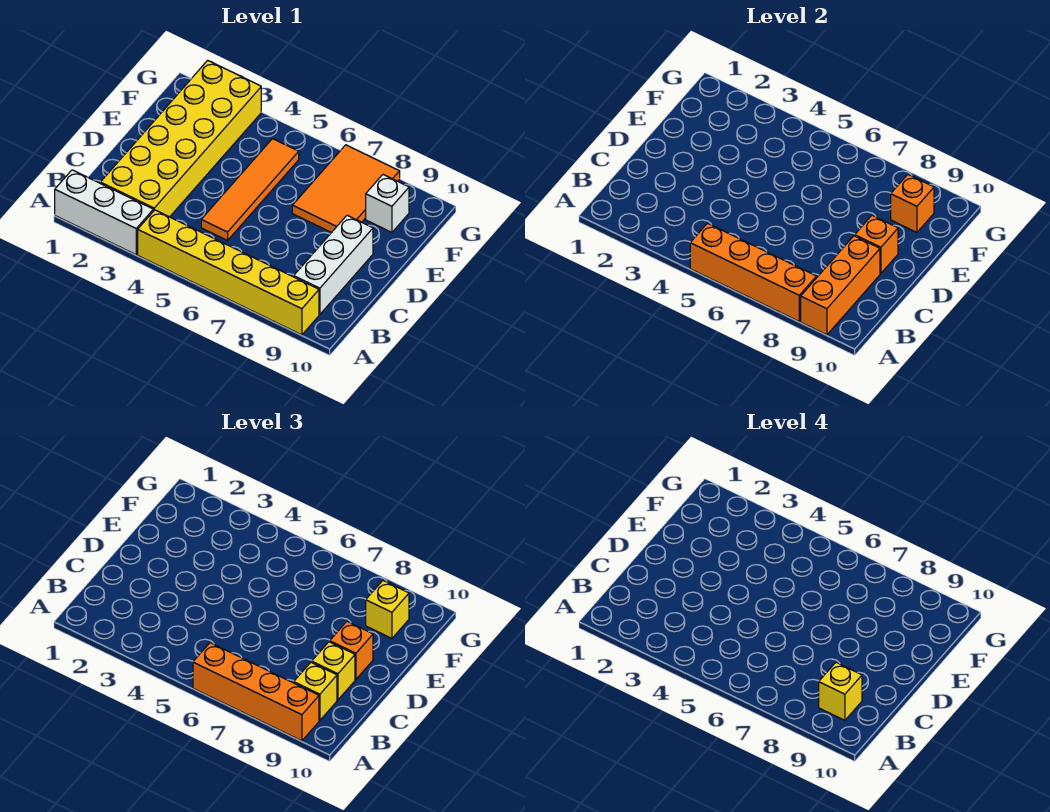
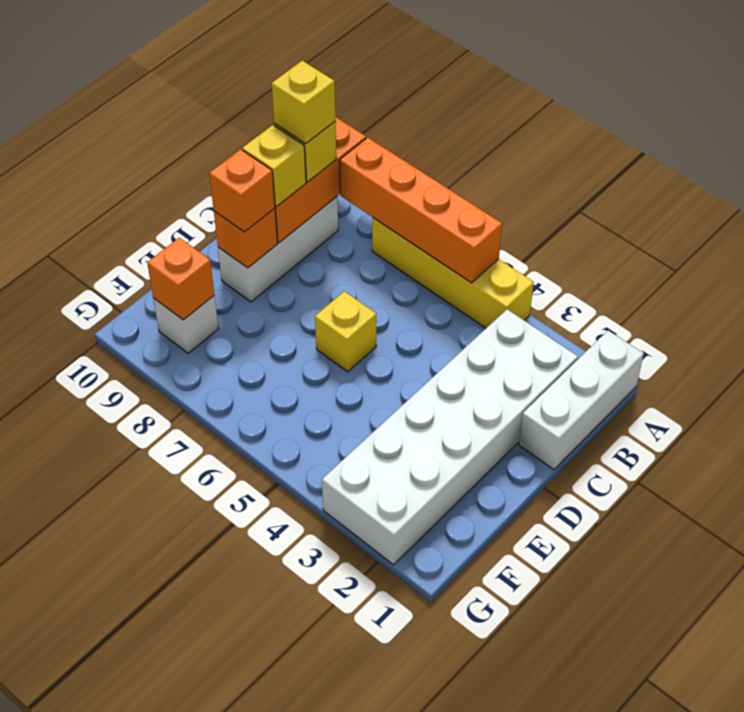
white 1x3 brick [55,170,153,255] -> white 1x3 brick turned to [519,331,644,470]
yellow 1x6 brick [138,210,319,335] -> yellow 1x4 brick [372,218,534,328]
orange 1x4 brick [193,643,319,741] -> none
yellow 2x6 brick [100,60,261,217] -> white 2x6 brick [322,309,578,565]
orange 1x4 tile [201,139,299,241] -> none
orange 2x3 tile [292,145,400,233] -> none
yellow 1x1 brick [366,581,409,638] -> yellow 1x1 brick moved to [315,291,376,372]

